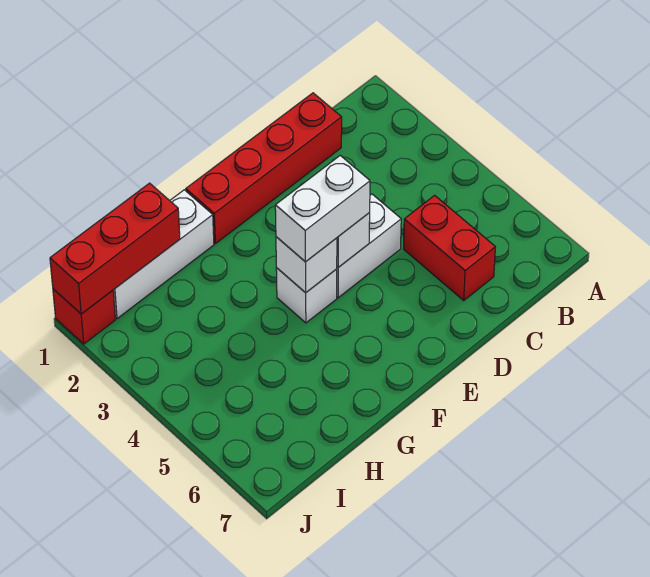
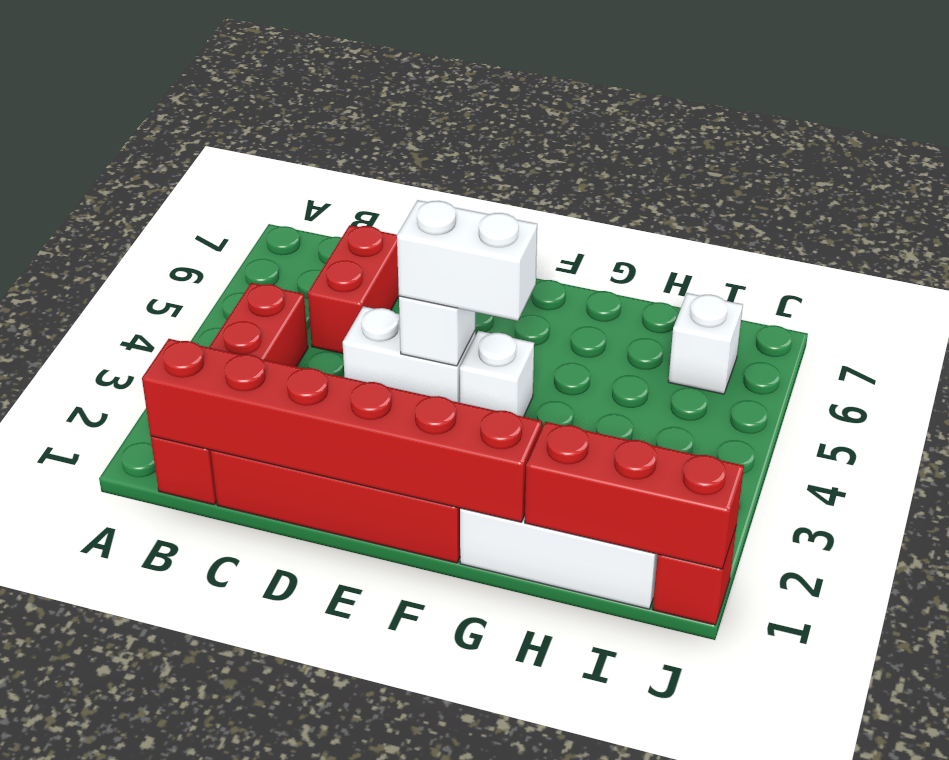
none -> red 1x4 brick [151,283,308,505]
none -> red 1x6 brick [142,339,542,522]
white 1x1 brick [276,237,337,293] -> white 1x1 brick moved to [668,293,743,394]

